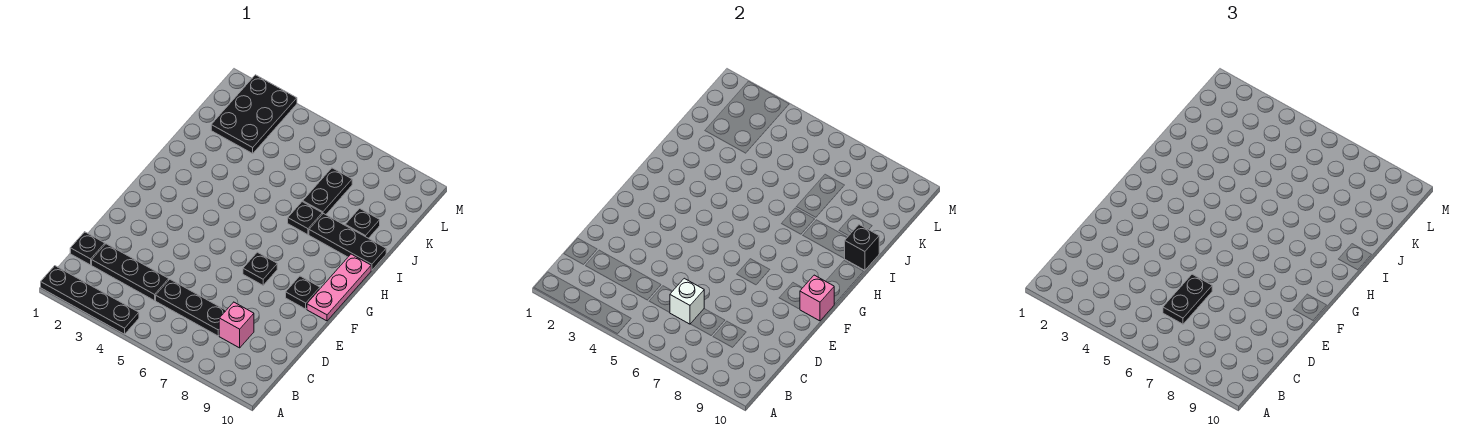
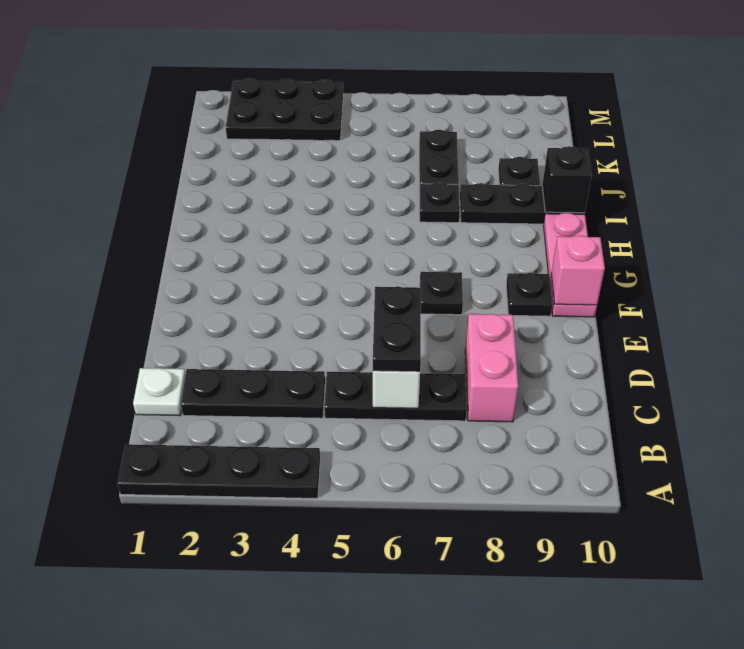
black 1x1 plate [70,232,105,265] -> white 1x1 plate [133,368,185,416]
pink 1x1 brick [219,302,254,348] -> pink 1x2 brick [465,314,518,422]
black 2x3 plate [211,75,297,153] -> black 2x3 plate turned to [226,78,343,141]

